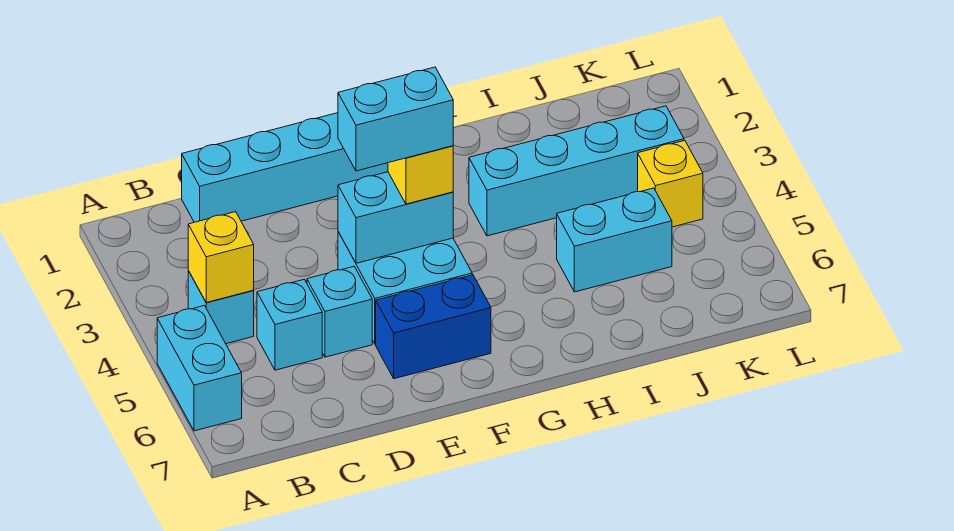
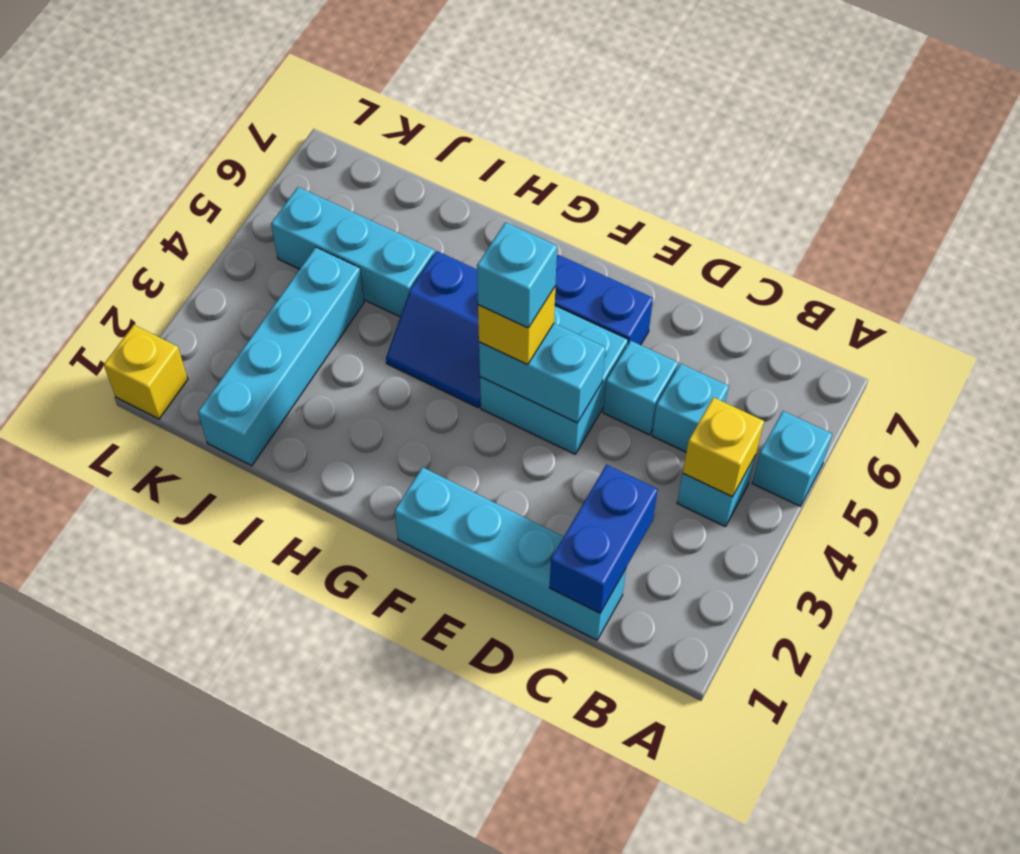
cyan 1x2 brick [157,306,242,431] -> cyan 1x1 brick [752,411,832,506]
none -> blue 1x2 brick [550,465,658,613]
cyan 1x2 brick [338,67,453,171] -> cyan 1x1 brick [477,222,557,328]
none -> blue 2x2 slope [386,251,481,408]
cyan 1x4 brick [469,106,684,236] -> cyan 1x4 brick turned to [198,247,364,466]
cyan 1x2 brick [557,188,672,292] -> cyan 1x3 brick [271,187,435,317]
yellow 1x1 brick [638,141,703,227] -> yellow 1x1 brick moved to [104,325,188,419]

